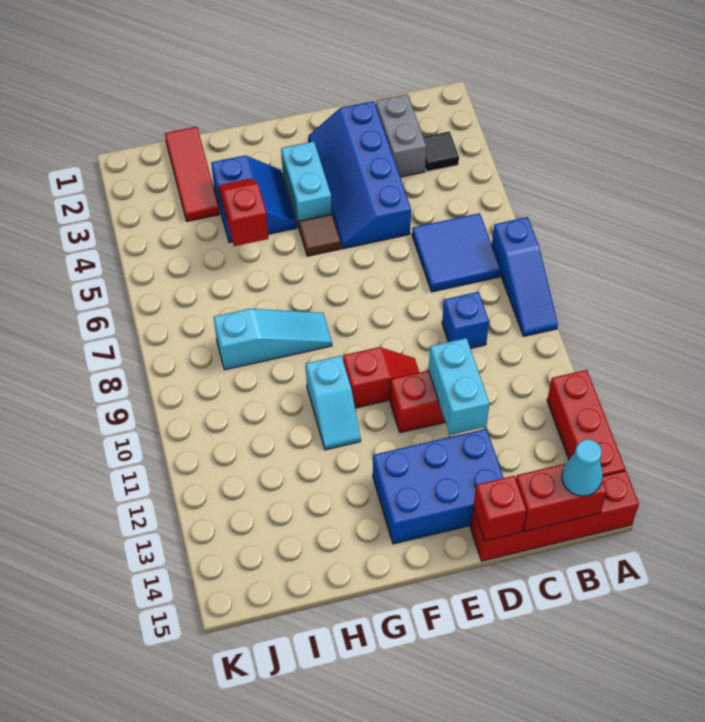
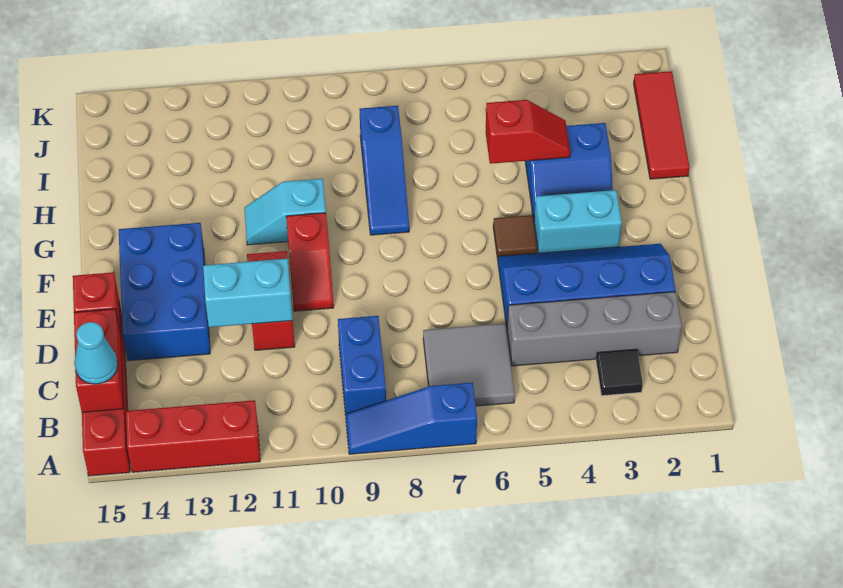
blue 2x2 tile [412,213,501,292] -> grey 2x2 tile [423,323,515,406]
grey 1x2 brick [375,94,426,177] -> grey 1x4 brick [507,292,682,366]
blue 1x1 brick [442,292,489,348] -> blue 1x2 brick [338,316,386,414]
cyan 1x3 slope [214,309,332,370] -> blue 1x3 slope [360,106,409,235]
red 1x3 tile [165,127,220,221] -> red 1x3 tile turned to [634,71,690,179]

